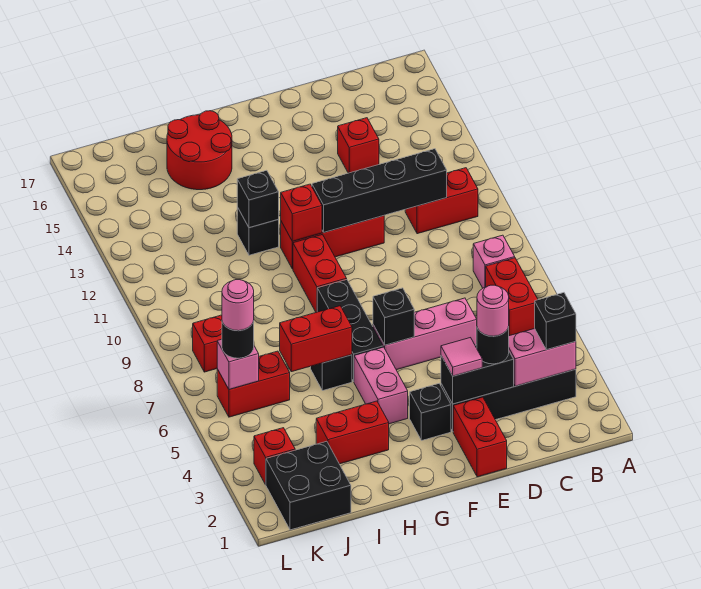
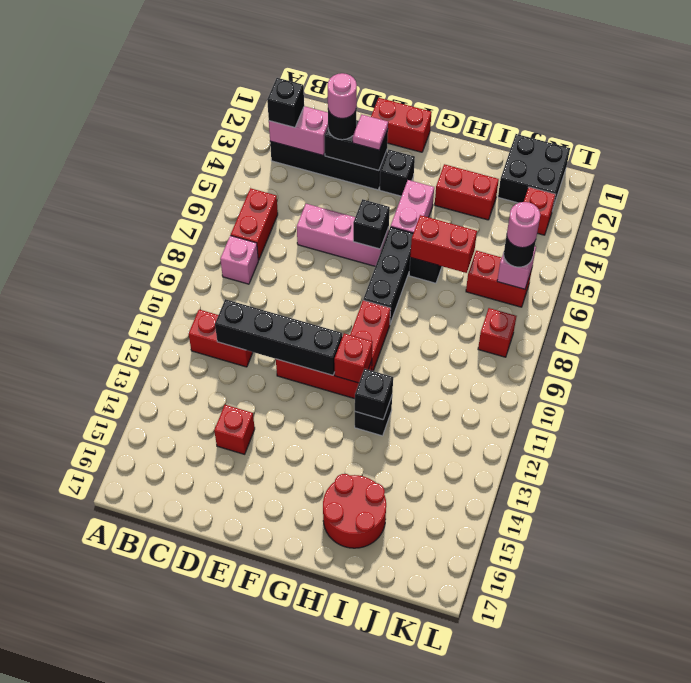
red 1x2 brick [453,397,507,477] -> red 1x2 brick turned to [371,98,432,152]

